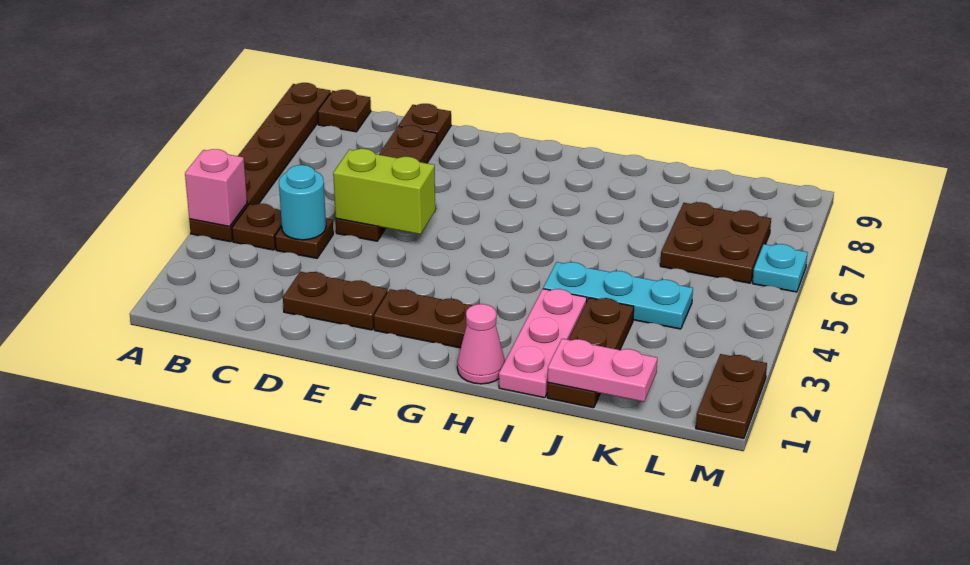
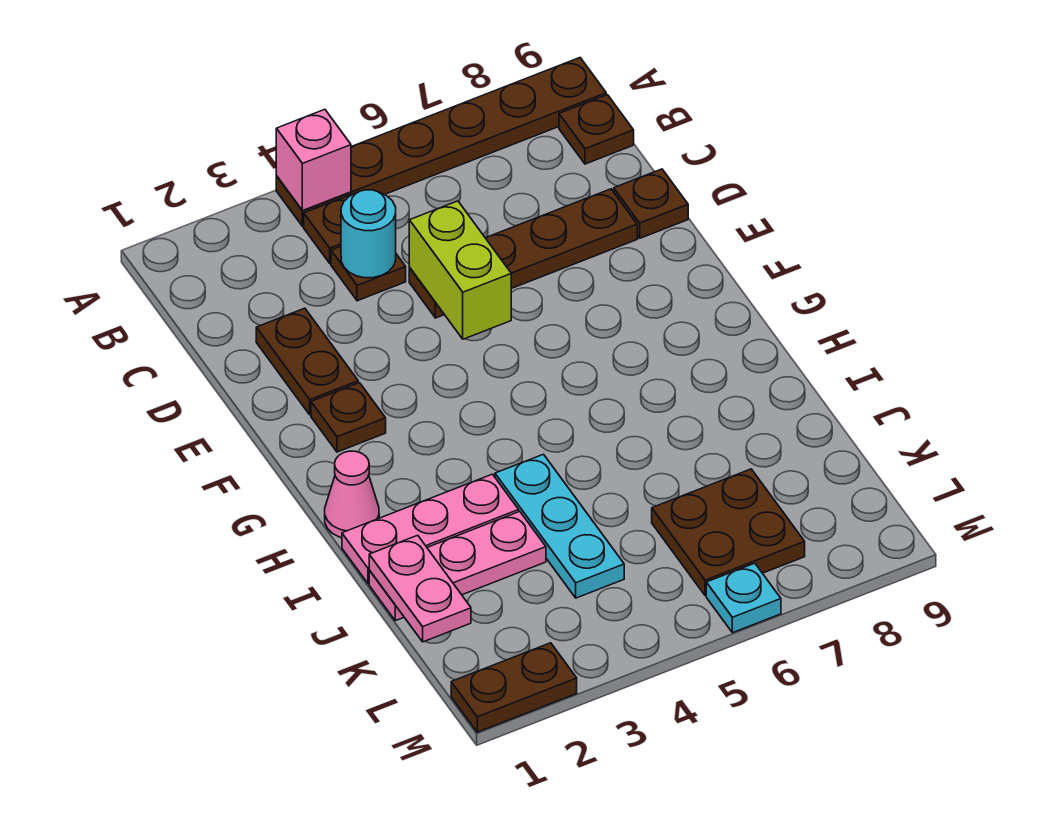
brown 1x2 plate [374,289,473,348] -> brown 1x1 plate [311,383,386,452]
brown 1x3 plate [547,298,634,408] -> pink 1x3 plate [369,511,546,621]

